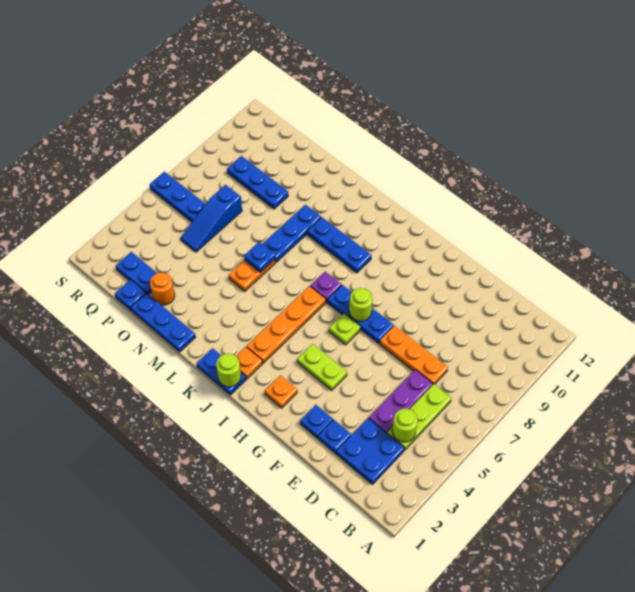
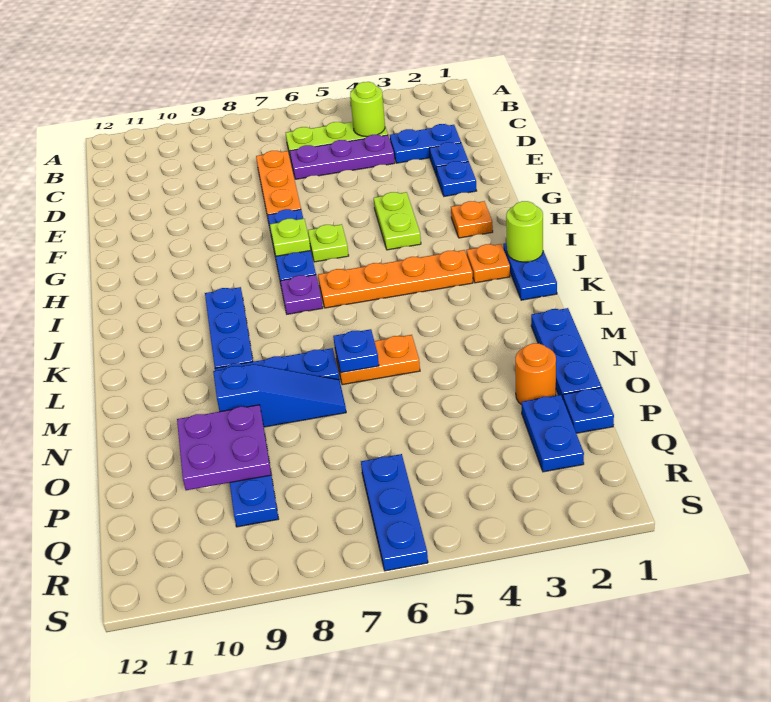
blue 2x2 plate [336,418,404,484] -> blue 1x2 plate [390,124,461,163]
lime 1x1 round brick [349,288,372,321] -> lime 1x1 plate [270,219,311,256]
none -> purple 2x2 plate [177,405,271,490]
blue 1x3 slope [181,185,242,252] -> blue 1x3 slope moved to [213,364,346,427]

